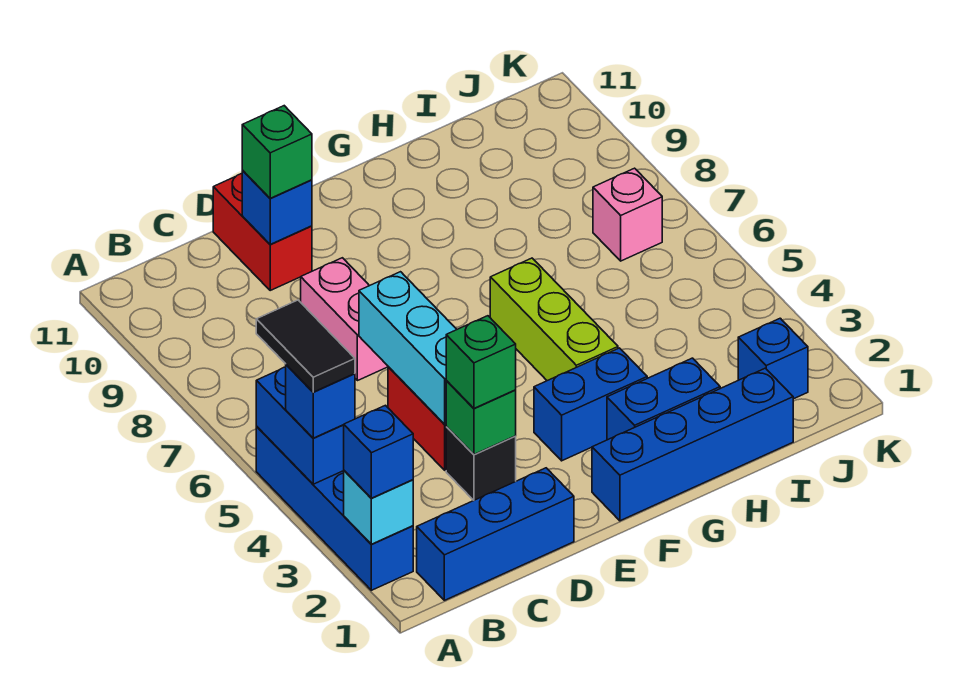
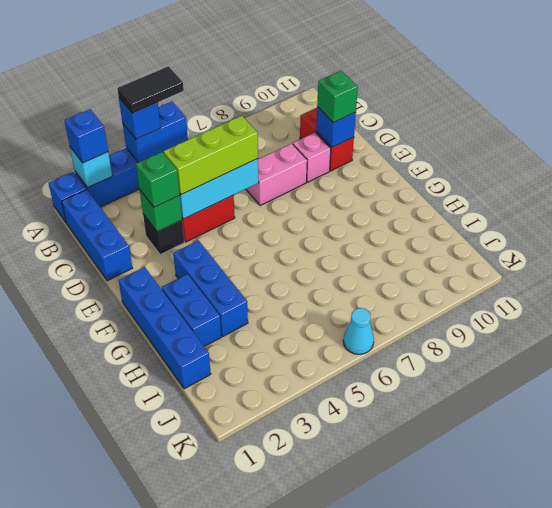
red 1x2 brick [213,173,312,290] -> red 1x2 brick turned to [300,108,354,171]
blue 1x2 brick [534,348,647,461] -> blue 1x3 brick [173,240,248,336]
lime 1x3 brick [490,258,618,381] -> lime 1x3 brick moved to [164,116,258,195]
blue 1x1 brick [738,318,808,399] -> blue 1x1 brick moved to [49,172,86,222]
pink 1x1 brick [593,168,662,261] -> pink 1x1 brick moved to [293,132,331,182]
none -> cyan 1x1 cone [343,308,374,354]

